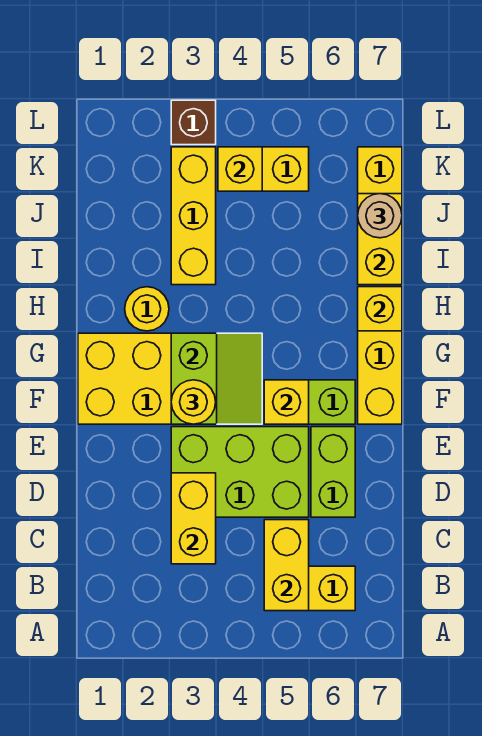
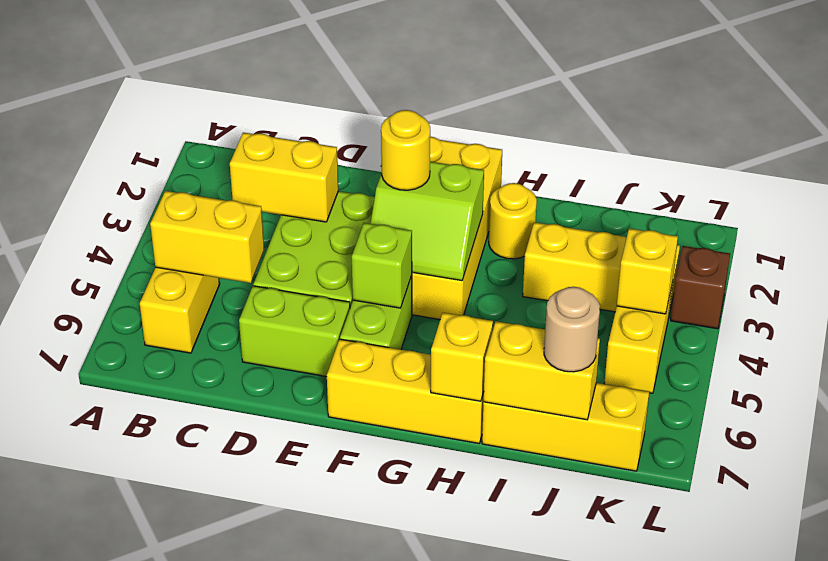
yellow 1x1 brick [264,380,309,424] -> lime 1x1 brick [352,223,412,308]

